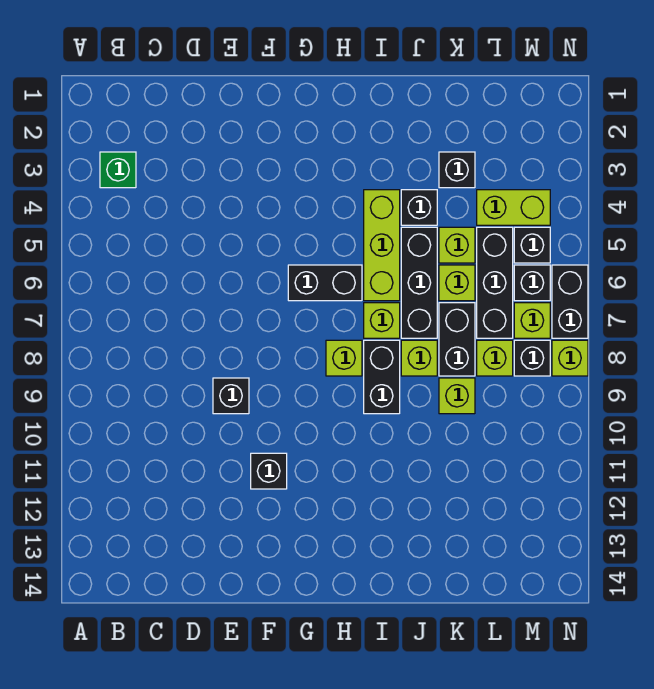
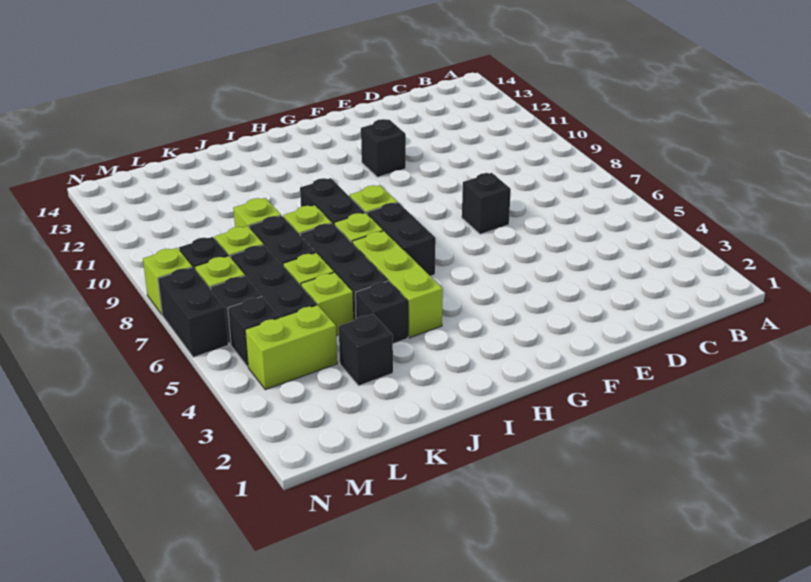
green 1x1 brick [100,152,136,188] -> none
black 1x1 brick [213,378,249,414] -> black 1x1 brick moved to [462,173,511,234]
black 1x2 brick [288,265,362,301] -> black 1x2 brick turned to [367,202,436,276]

